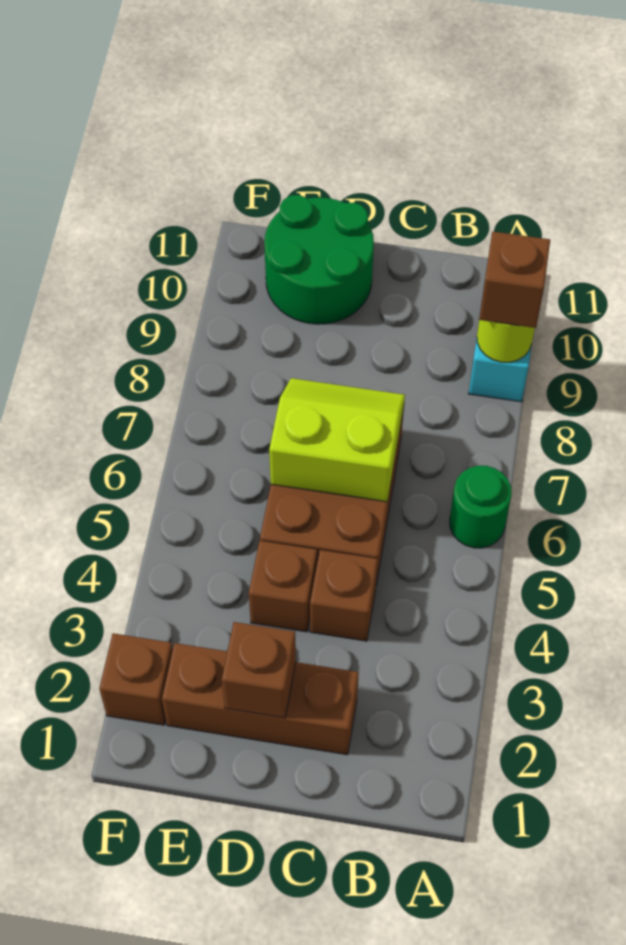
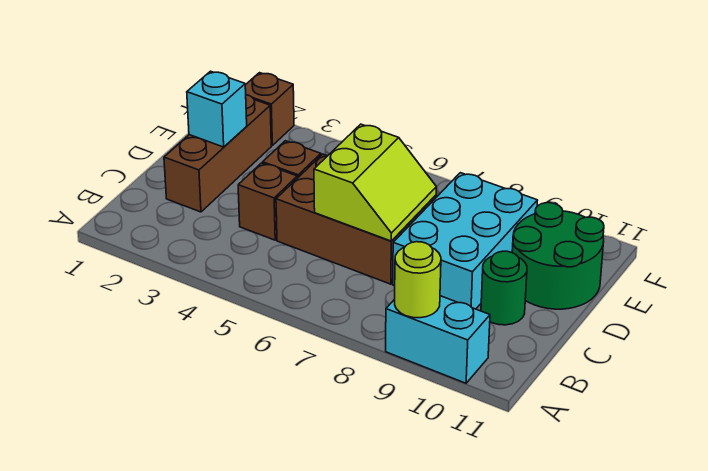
green 1x1 round brick [450,466,512,548] -> green 1x1 round brick moved to [481,251,527,325]
brown 1x1 brick [479,232,550,328] -> none
none -> cyan 2x3 brick [393,173,538,309]
brown 1x1 brick [222,622,296,718] -> cyan 1x1 brick [187,71,247,147]

